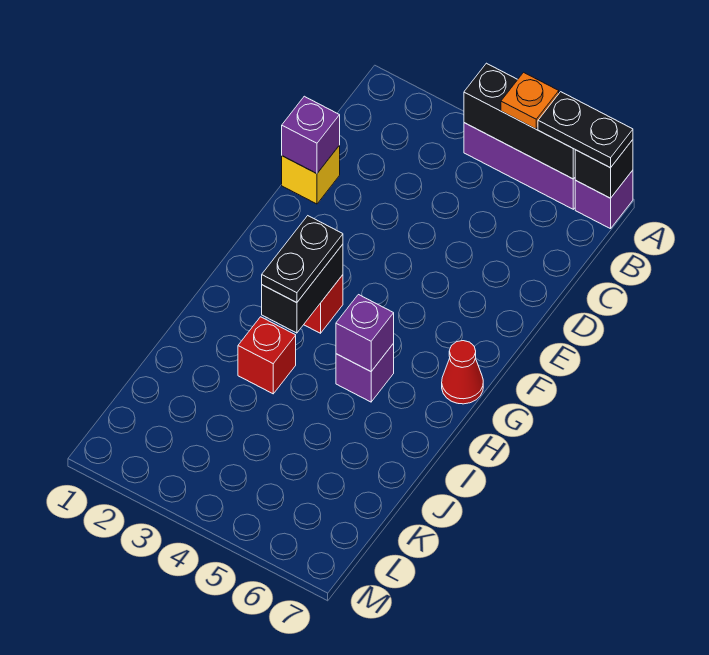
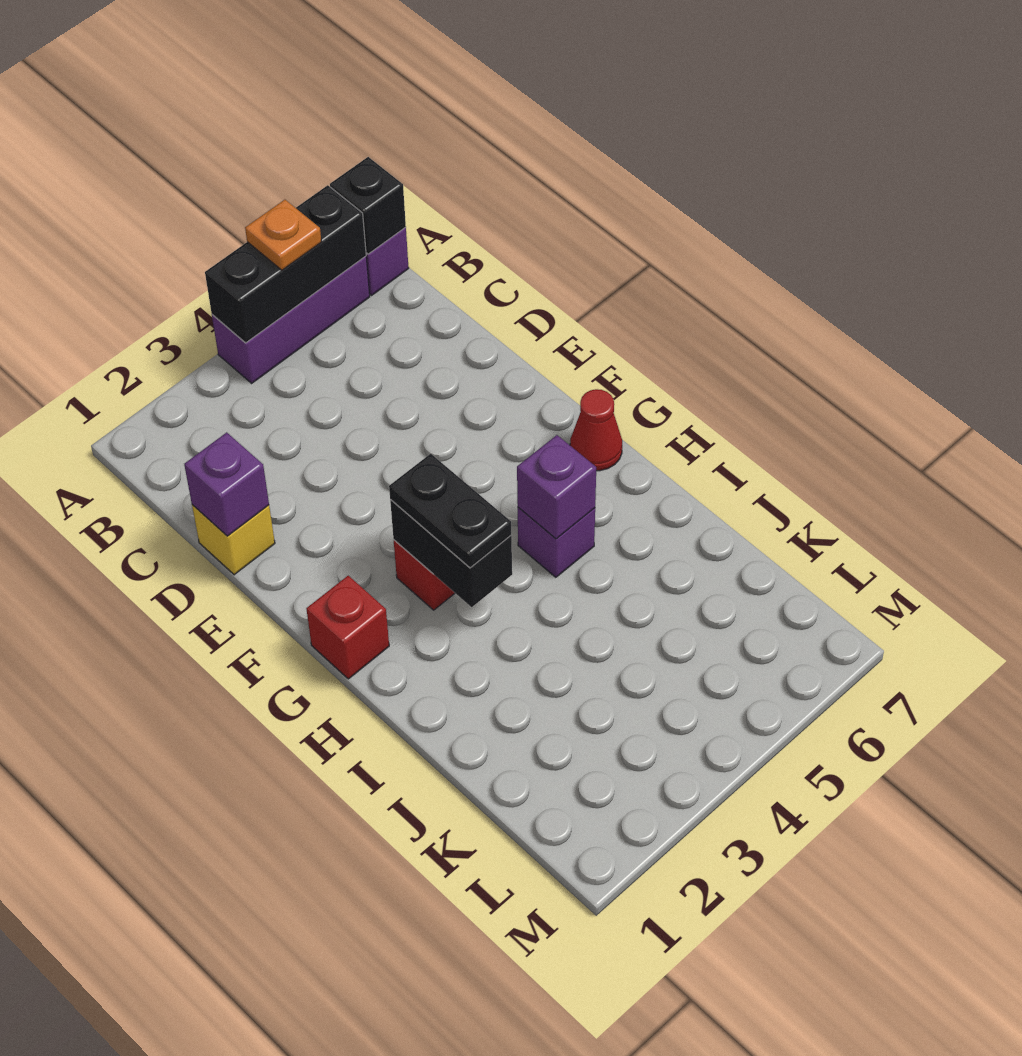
black 1x2 plate [538,92,633,168] -> none
red 1x1 brick [238,317,296,394] -> red 1x1 brick moved to [306,576,389,679]

